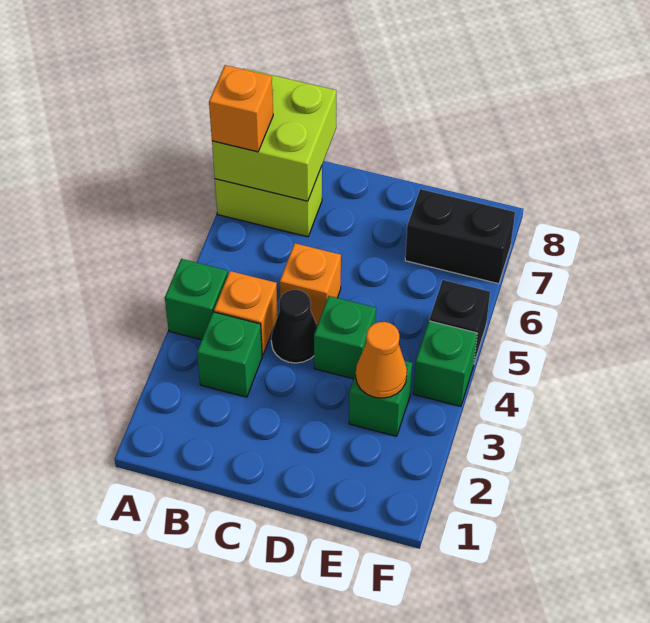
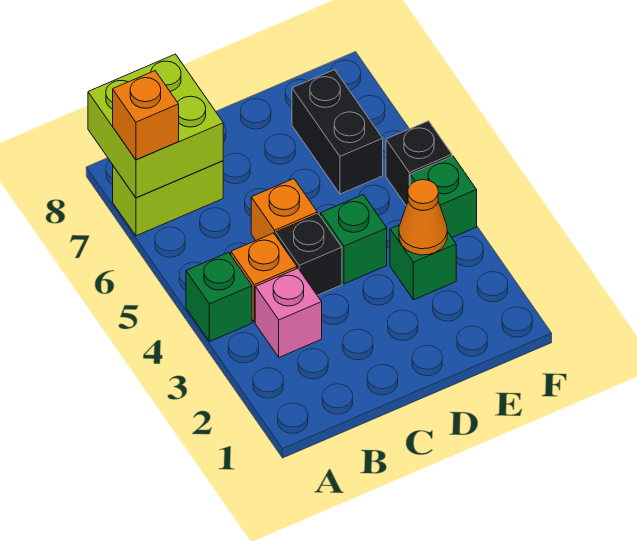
green 1x1 brick [197,312,262,397] -> pink 1x1 brick [255,268,322,357]
black 1x1 cone [271,290,317,363] -> black 1x1 brick [276,214,342,295]
black 1x2 brick [405,189,515,284] -> black 1x2 brick turned to [292,70,383,194]

